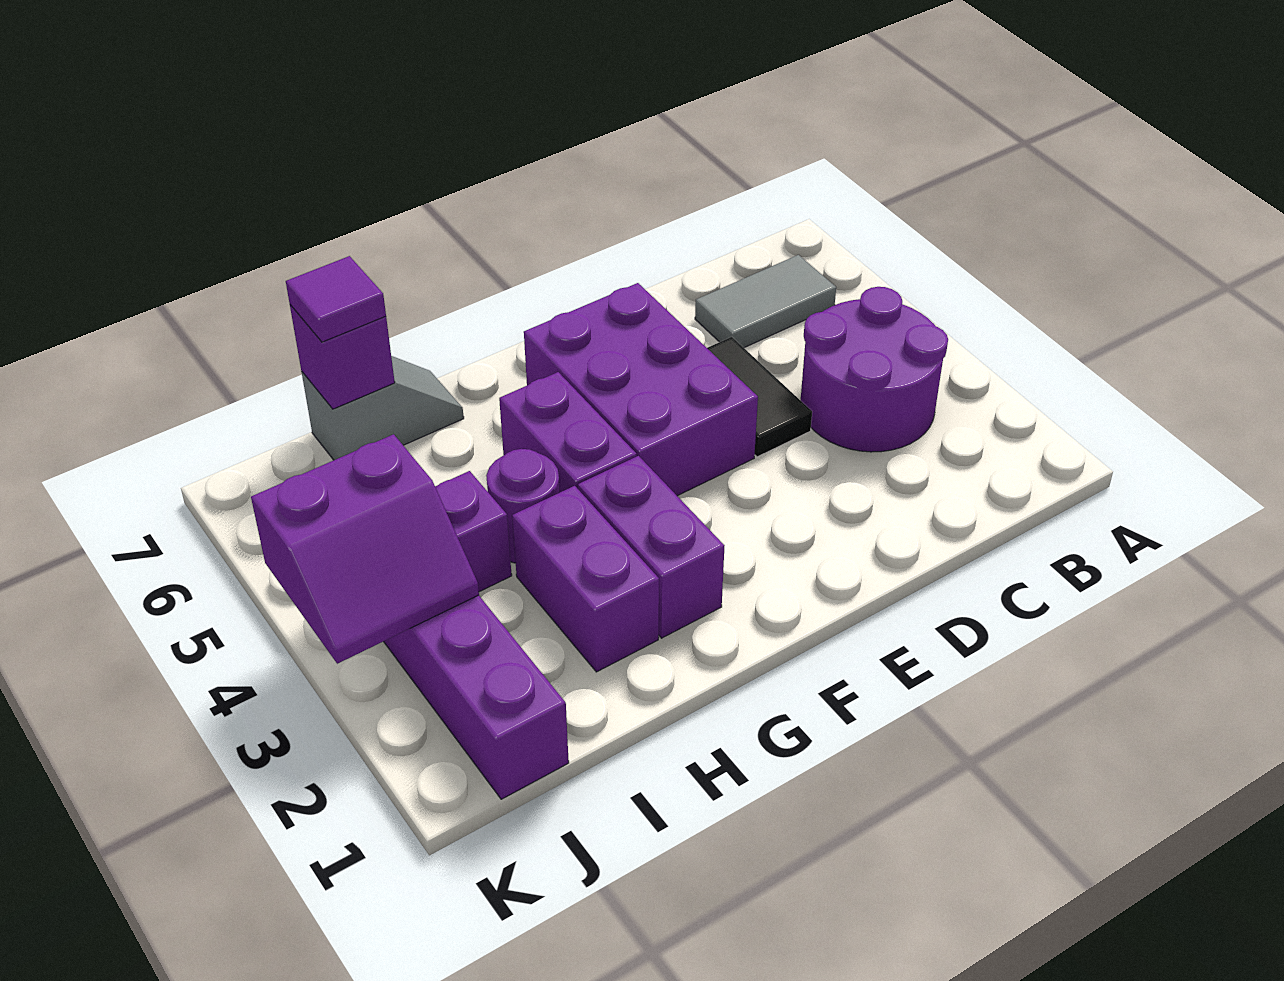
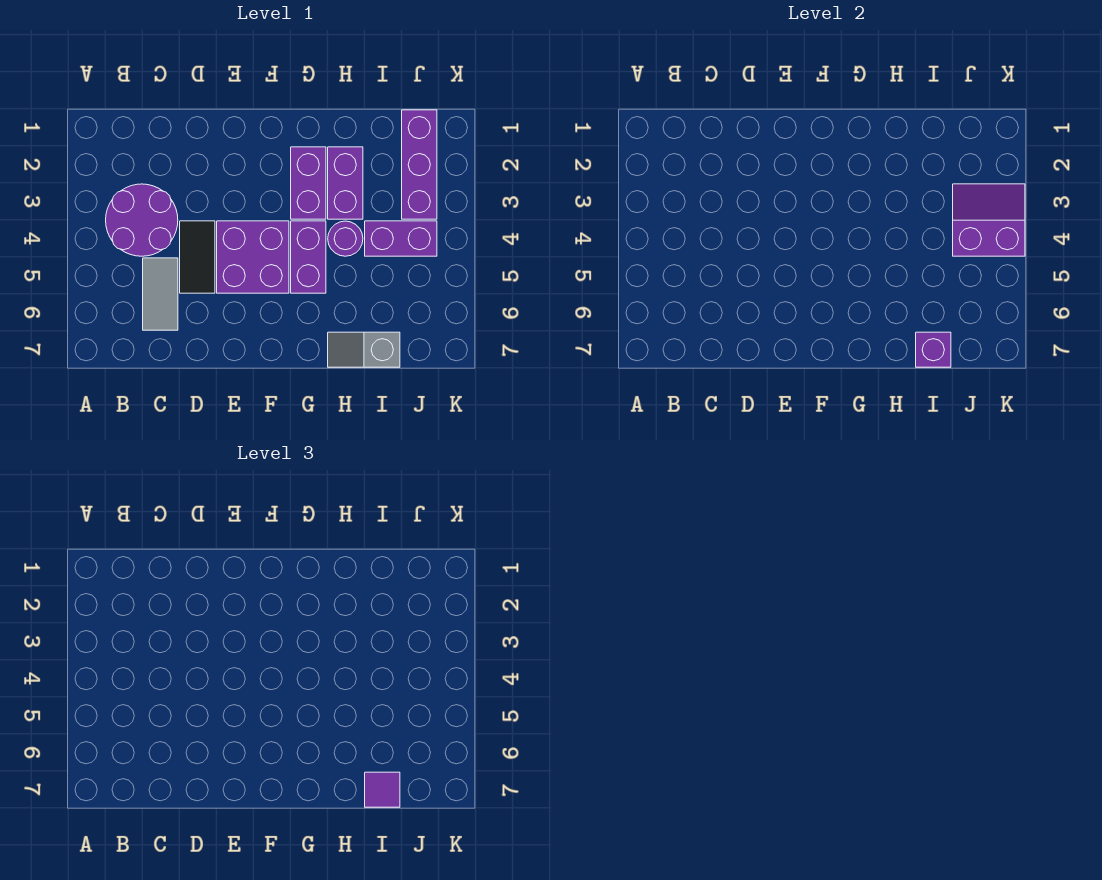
grey 1x2 tile [695,255,836,348] -> grey 1x2 tile turned to [143,258,178,330]
purple 2x3 brick [524,283,758,496] -> purple 2x2 brick [217,221,289,293]

